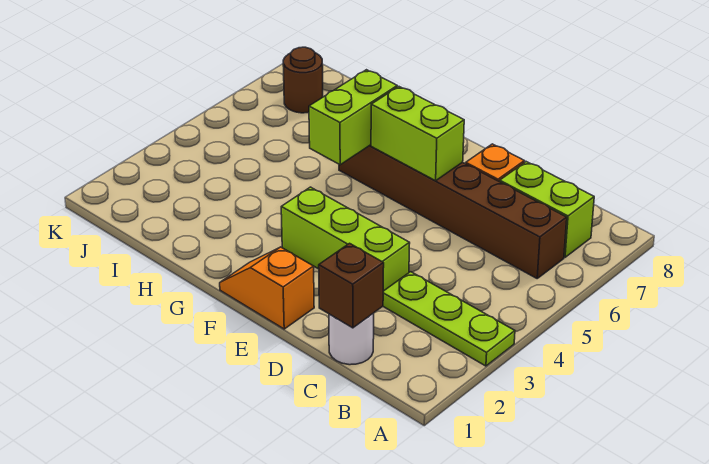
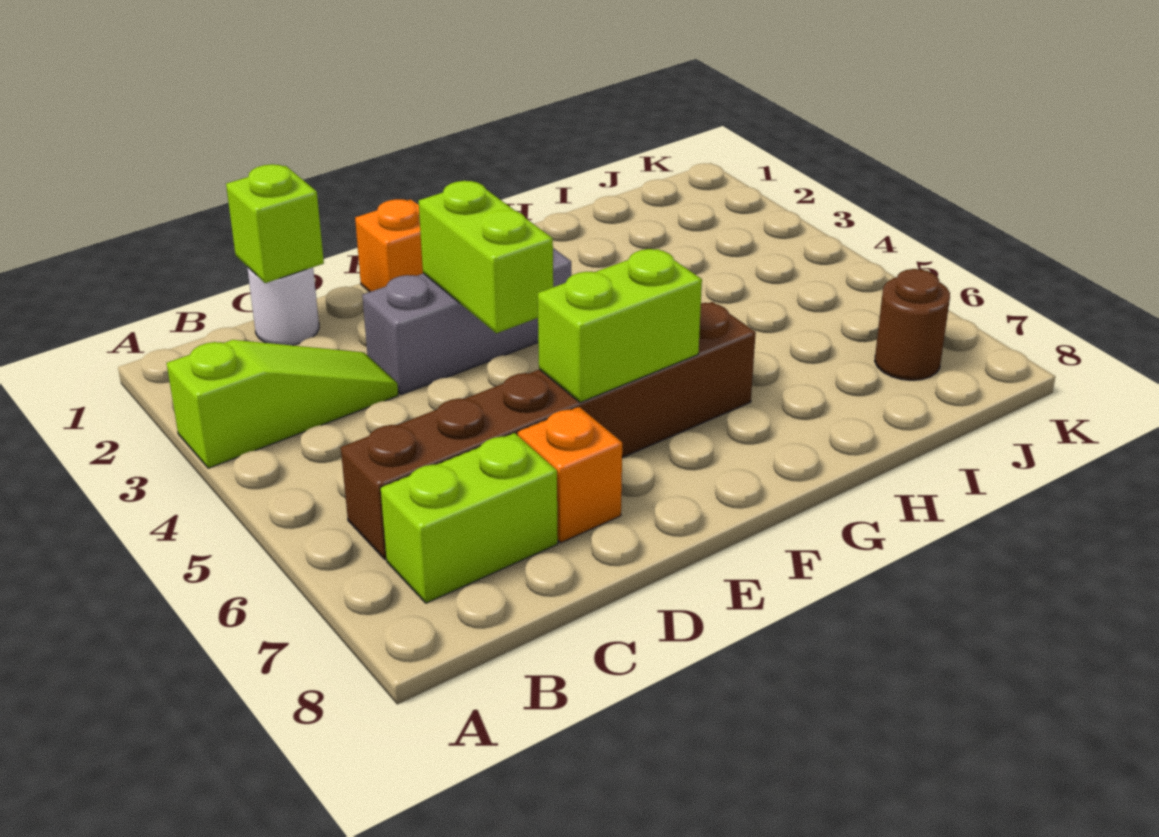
lime 1x3 plate [383,272,515,366] -> lime 1x3 slope [167,340,398,468]
brown 1x1 brick [319,243,384,328] -> lime 1x1 brick [226,164,324,283]
lime 1x3 brick [281,187,410,291] -> grey 1x3 brick [362,248,571,394]
lime 1x2 brick [309,70,397,165] -> lime 1x2 brick moved to [419,181,553,333]

